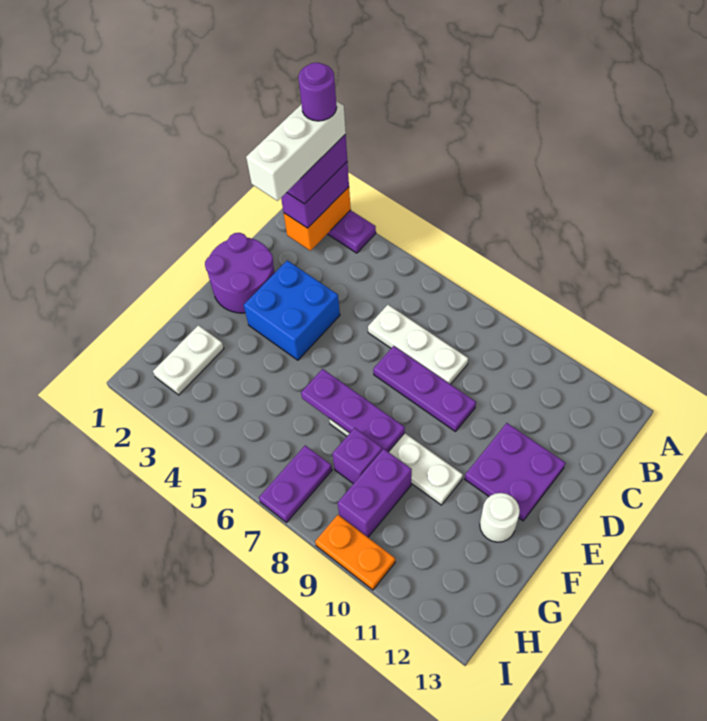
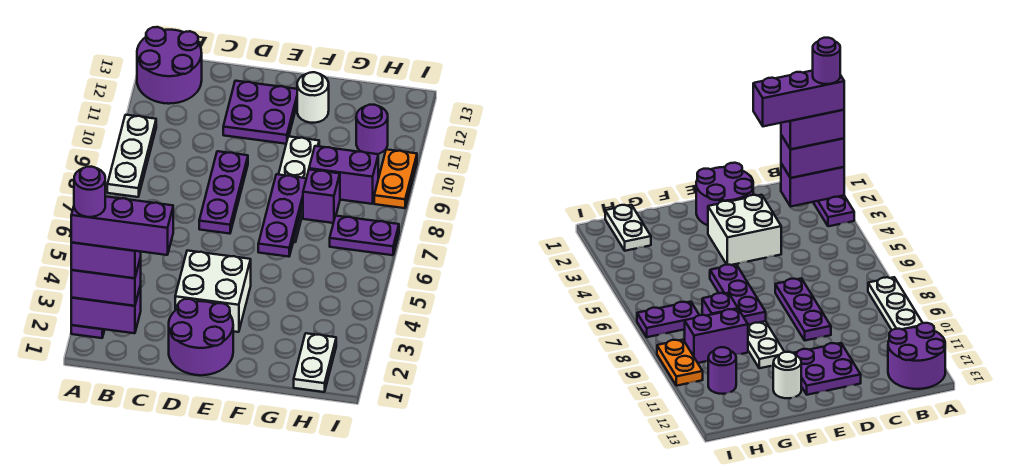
orange 1x2 brick [284,187,351,251] -> purple 1x2 brick [71,285,141,333]
white 1x3 brick [246,101,346,201] -> purple 1x3 brick [71,196,173,255]
none -> purple 2x2 round brick [137,27,202,104]
white 1x3 plate [368,305,468,384] -> white 1x3 plate moved to [107,115,156,197]
blue 2x2 brick [244,260,340,360] -> white 2x2 brick [175,251,251,332]
white 1x2 plate [153,325,224,395] -> white 1x2 plate turned to [294,333,336,392]
none -> purple 1x1 round brick [356,105,388,154]

